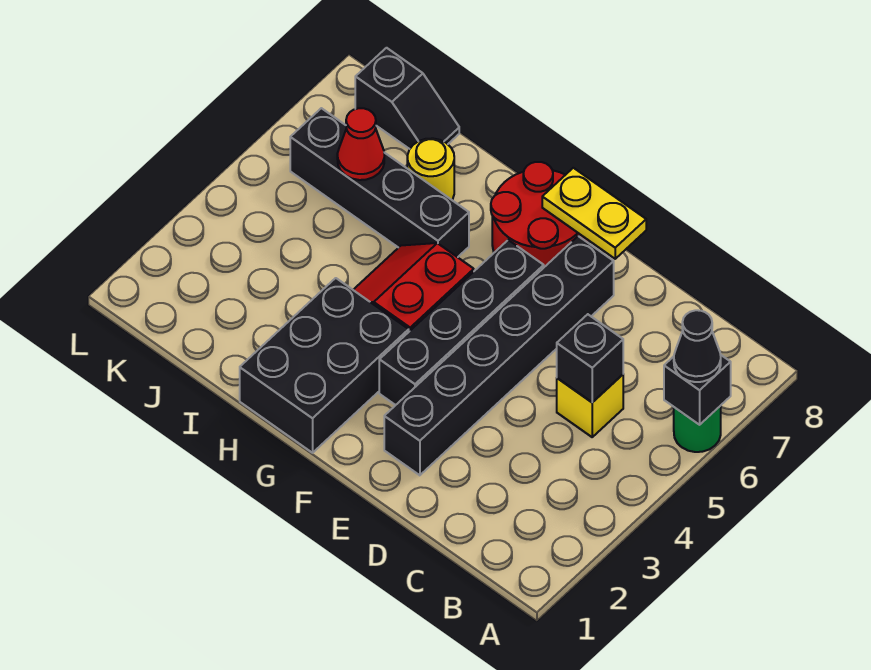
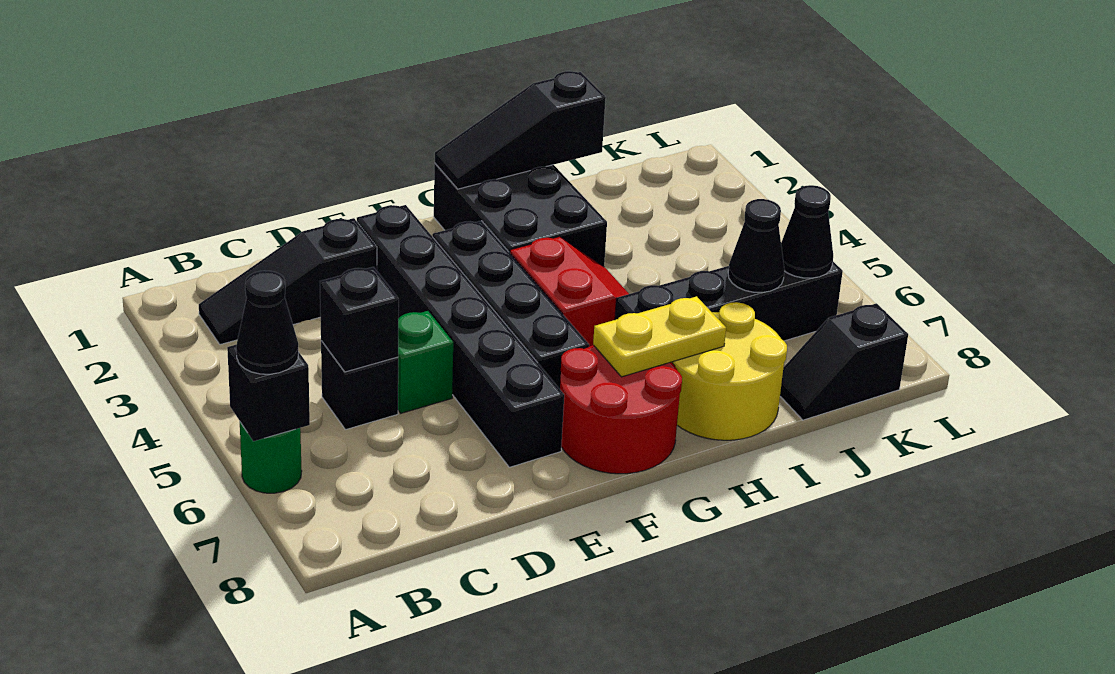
none -> black 1x3 slope [199,218,377,345]
yellow 1x1 brick [557,375,623,437] -> black 1x1 brick [321,341,398,430]
none -> green 1x1 brick [398,311,453,413]
yellow 1x2 plate [542,168,646,259] -> yellow 1x2 plate moved to [593,296,726,377]
none -> black 1x3 slope [435,71,606,189]
yellow 1x1 round brick [407,138,454,200] -> yellow 2x2 round brick [672,302,787,440]
red 1x1 cone [337,108,384,180] -> black 1x1 cone [728,199,784,293]
none -> black 1x1 cone [781,185,833,278]

